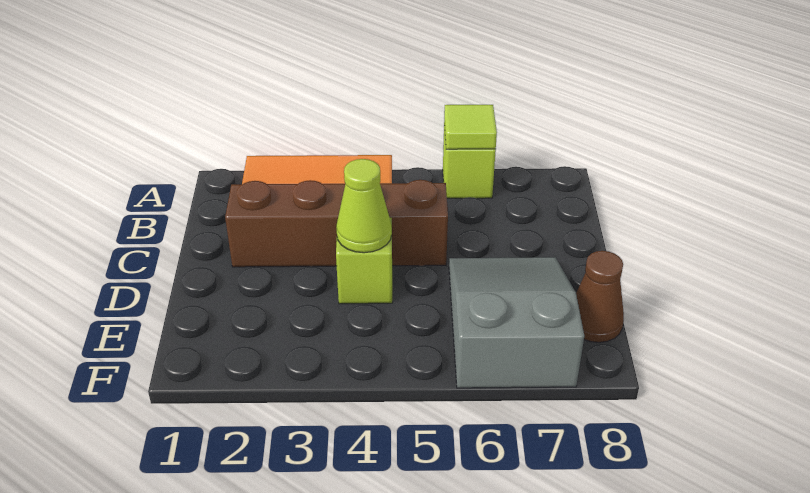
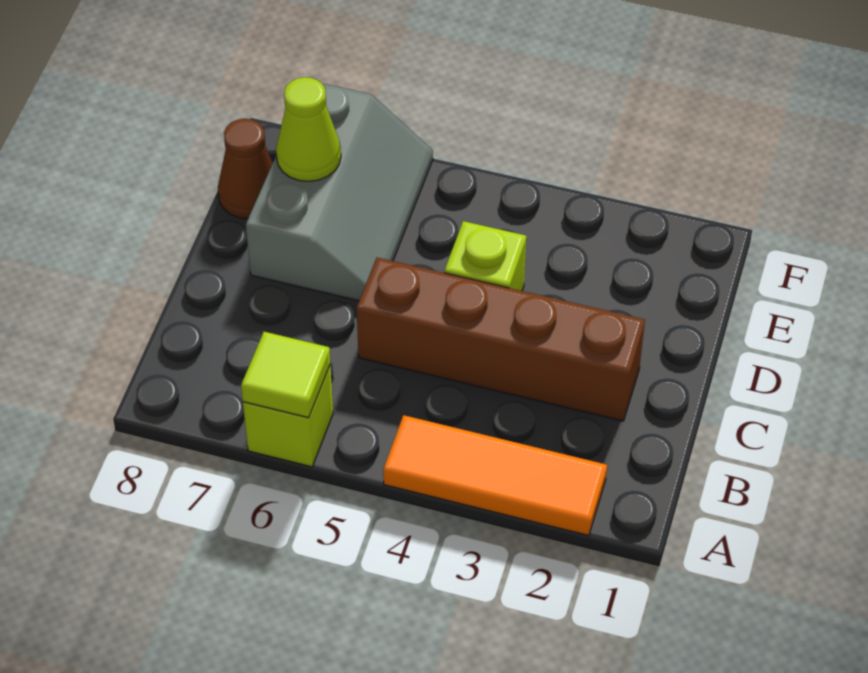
lime 1x1 cone [336,159,392,253] -> lime 1x1 cone moved to [276,77,341,181]
grey 2x3 slope [449,257,584,388] -> grey 2x3 slope turned to [246,83,433,301]

